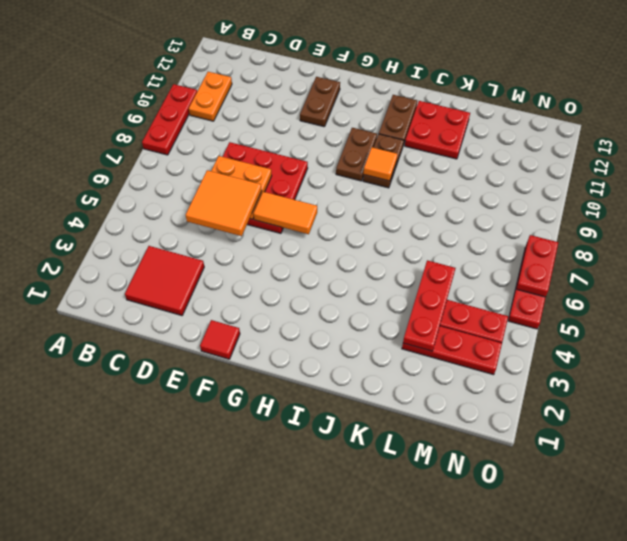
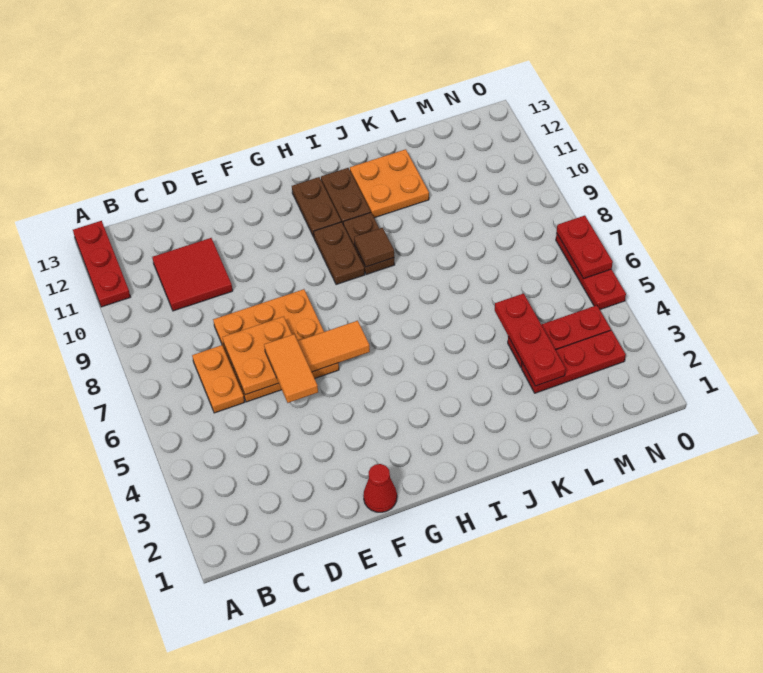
red 1x3 plate [142,84,197,155] -> red 1x3 plate moved to [73,221,130,307]
orange 1x2 plate [189,72,232,121] -> orange 1x2 plate moved to [192,345,244,413]
red 2x2 tile [125,246,204,316] -> red 2x2 tile moved to [152,238,233,311]
orange 2x2 tile [186,170,262,236] -> orange 1x2 tile [264,334,318,403]
red 3x3 plate [223,142,308,233] -> orange 3x3 plate [213,289,339,402]
red 1x1 tile [200,320,240,359] -> red 1x1 cone [363,464,397,512]
brown 1x2 plate [300,77,340,127] -> brown 1x2 plate moved to [292,177,341,237]
orange 1x1 tile [364,147,397,181] -> brown 1x1 tile [354,228,394,267]
red 2x2 plate [405,101,470,159] -> orange 2x2 plate [350,149,429,218]

